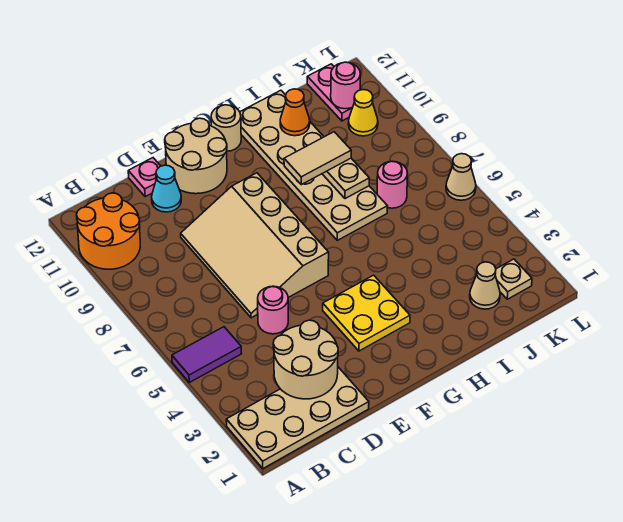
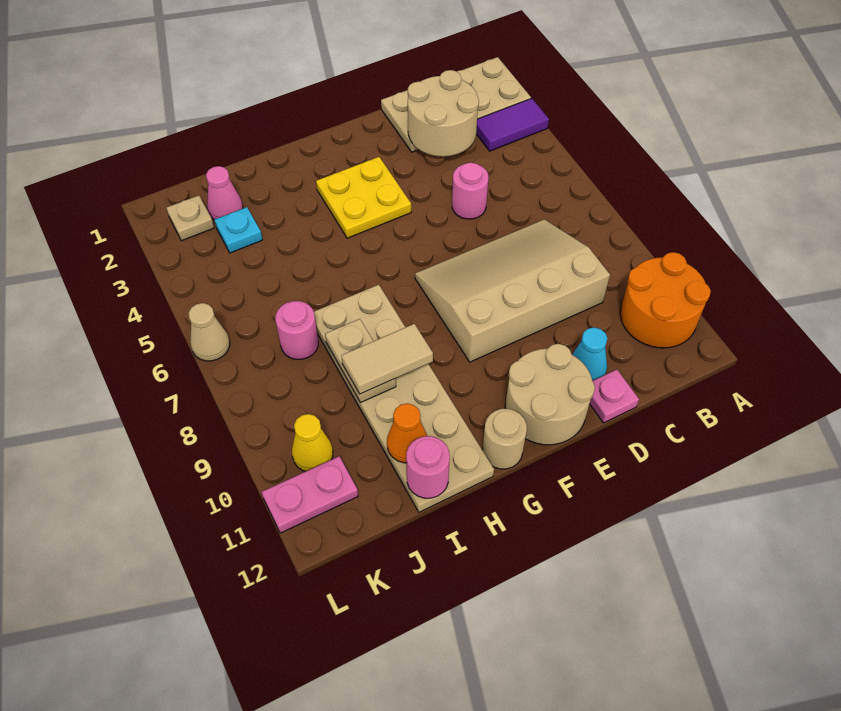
purple 1x2 tile [172,327,242,382] -> purple 1x2 tile moved to [476,98,549,151]
tan 3x4 slope [181,173,329,318] -> tan 3x4 slope turned to [415,219,610,362]
tan 1x1 cone [470,262,500,309] -> pink 1x1 cone [206,166,243,220]
none -> cyan 1x1 plate [215,207,262,253]
pink 1x2 plate [307,64,353,121] -> pink 1x2 plate turned to [262,456,358,533]
pink 1x1 round brick [331,62,360,109] -> pink 1x1 round brick moved to [406,436,450,498]

